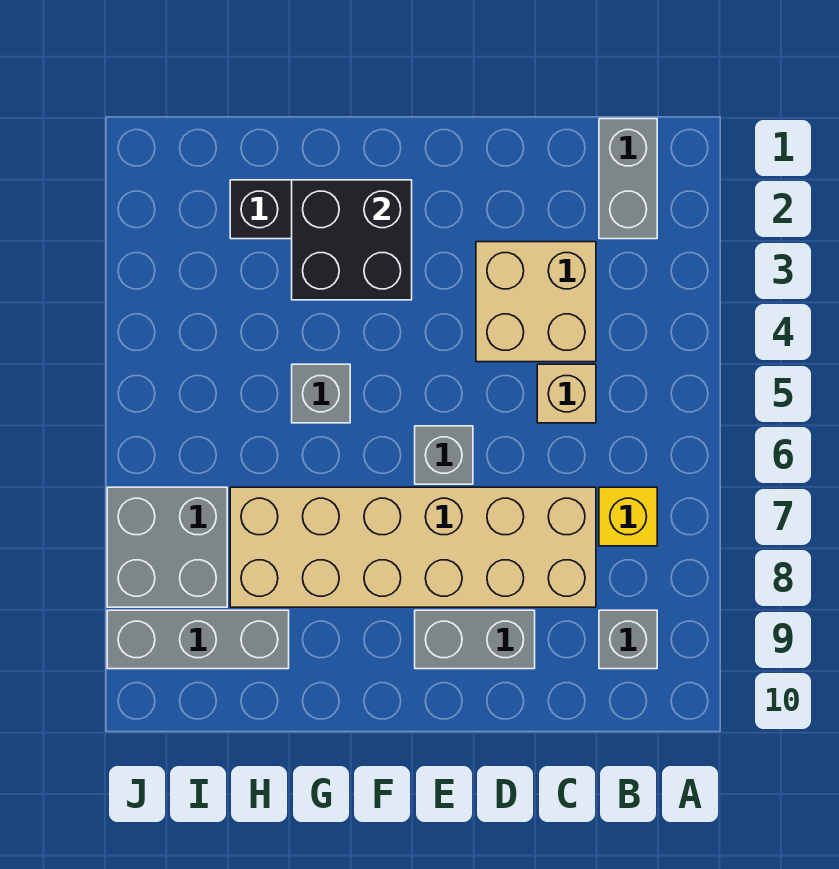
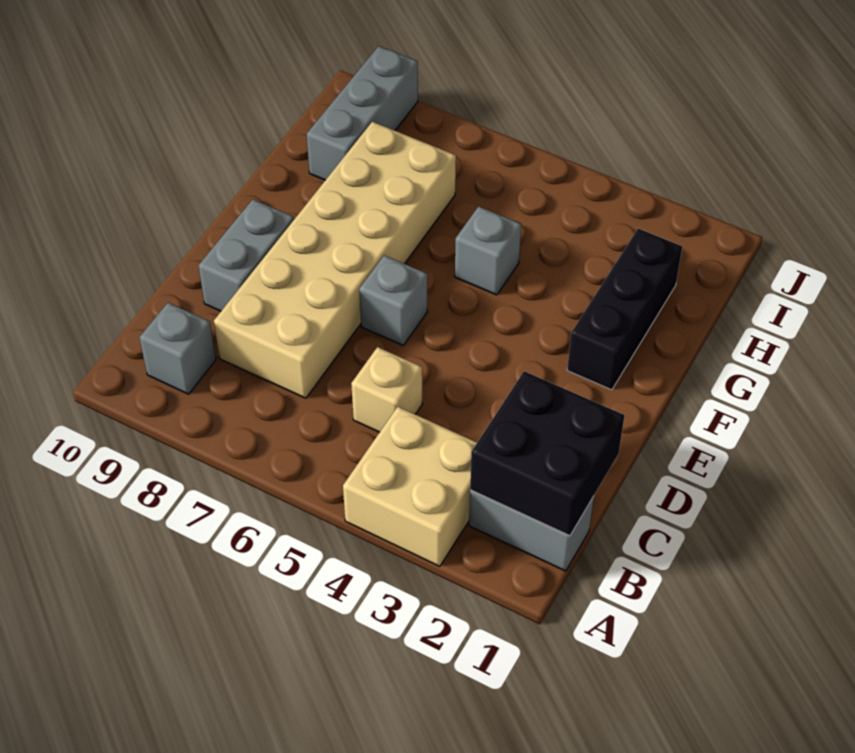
yellow 1x1 brick [599,487,657,546] -> none
tan 2x2 brick [476,242,596,362] -> tan 2x2 brick moved to [343,407,477,566]
black 2x2 brick [292,180,412,300] -> black 2x2 brick moved to [470,371,625,536]
grey 2x2 brick [107,487,227,607] -> none

